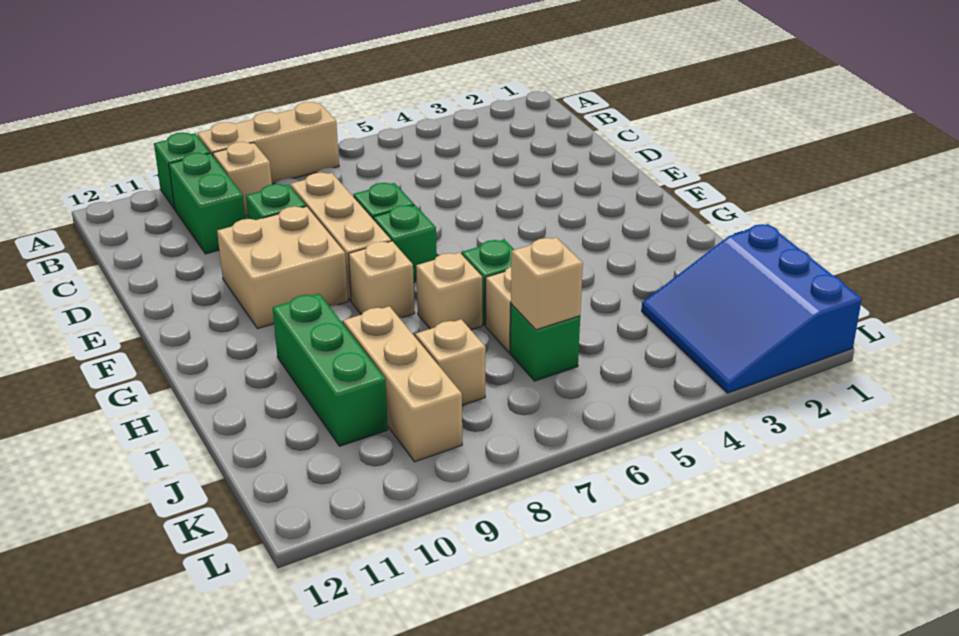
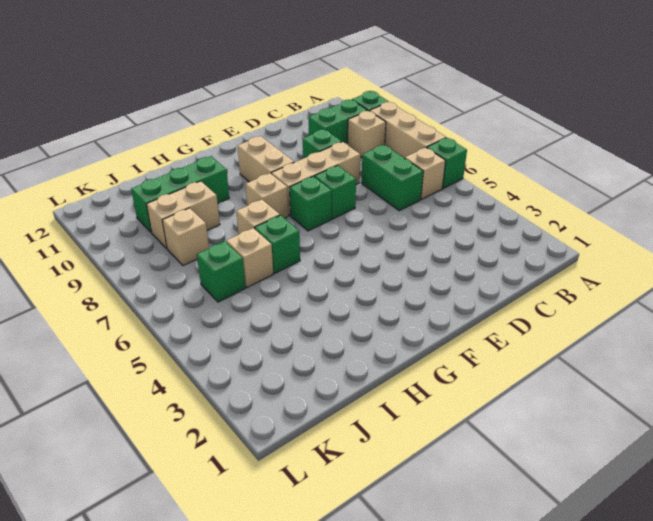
none -> green 1x1 brick [427,138,467,188]
none -> green 1x2 brick [361,145,423,211]
tan 2x2 brick [217,206,348,329] -> tan 1x2 brick [238,136,294,182]
tan 1x3 brick [343,306,462,462] -> tan 1x2 brick [146,181,220,248]
blue 3x3 slope [642,224,862,393] -> none
tan 1x1 brick [511,237,583,330] -> tan 1x1 brick moved to [405,148,446,199]

